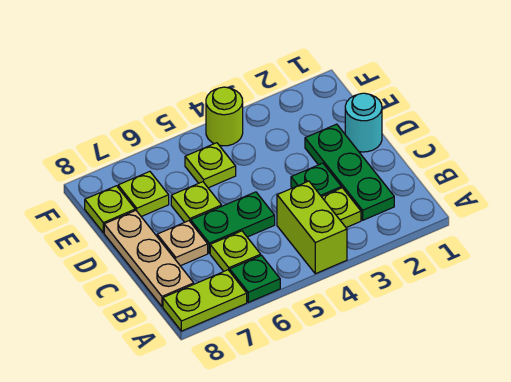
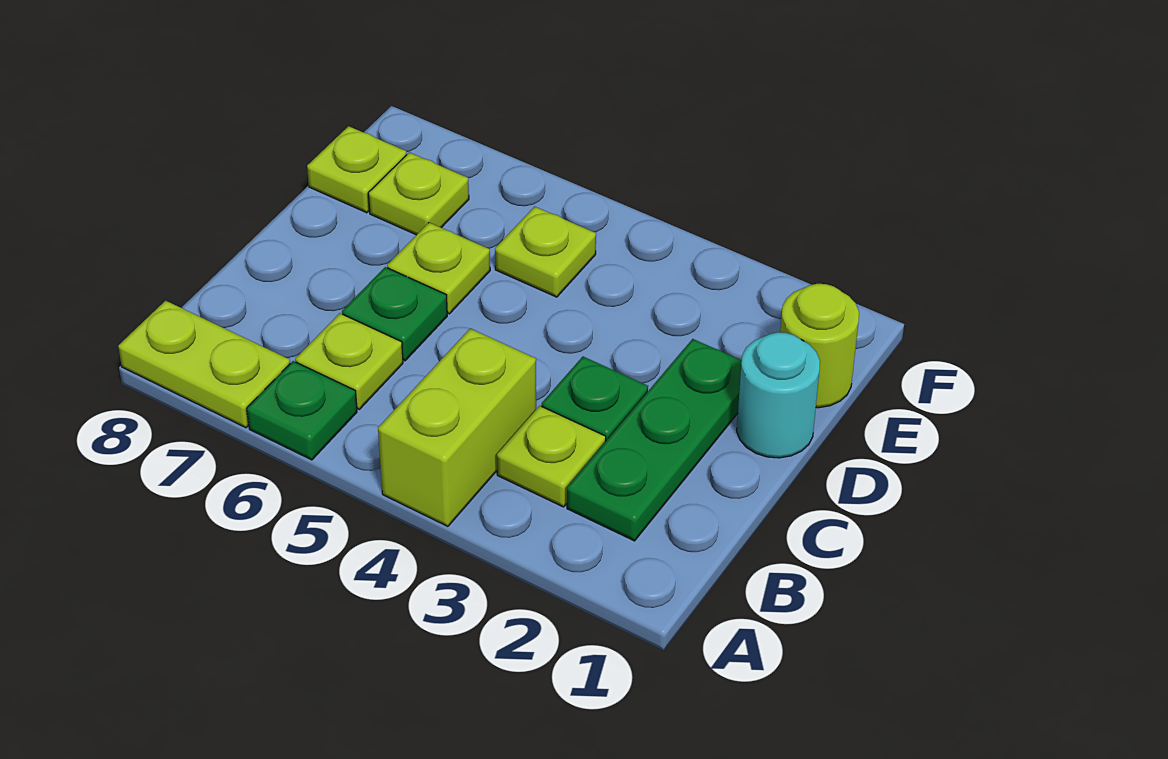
tan 1x3 plate [104,210,194,306] -> none
green 1x2 plate [191,192,275,253] -> green 1x1 plate [342,267,447,361]
tan 1x1 plate [157,221,208,266] -> none
lime 1x1 round brick [206,87,243,146] -> lime 1x1 round brick moved to [780,284,859,408]

